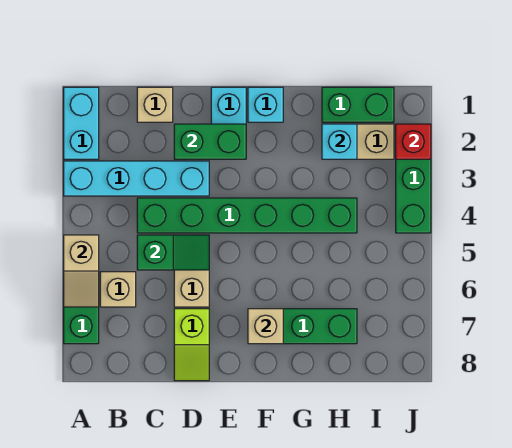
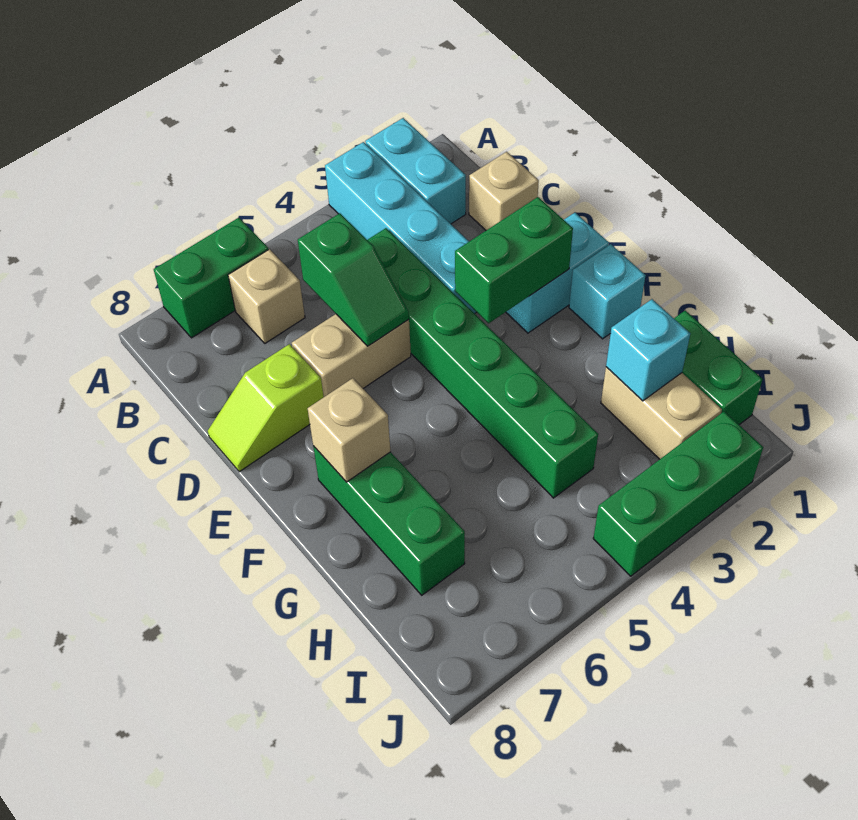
cyan 1x2 brick [64,87,99,159] -> cyan 1x2 brick turned to [365,118,466,224]
tan 1x2 slope [64,235,99,307] -> none
green 1x2 brick [174,124,246,159] -> green 1x2 brick turned to [455,197,573,323]
red 1x1 brick [396,124,431,159] -> none

